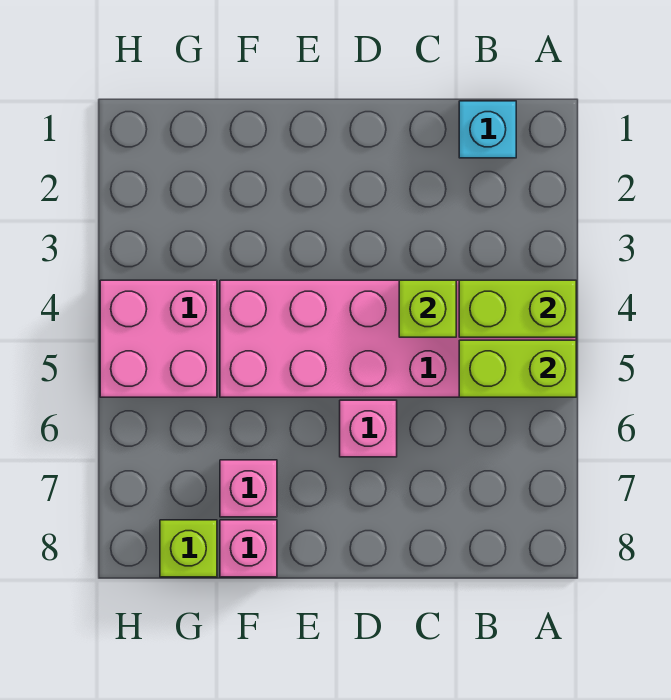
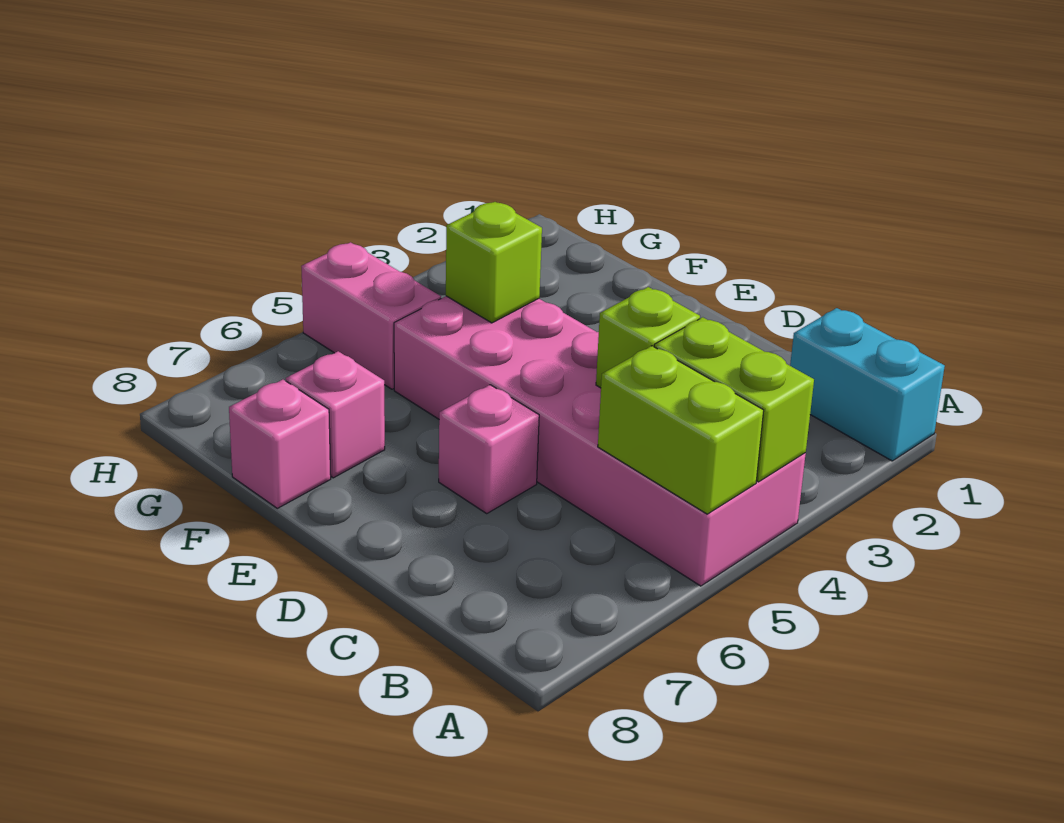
cyan 1x1 brick [459,101,516,158] -> cyan 1x2 brick [790,308,945,461]
pink 2x2 brick [100,280,217,397] -> pink 1x2 brick [301,242,441,389]
lime 1x1 brick [160,520,217,577] -> lime 1x1 brick moved to [446,202,542,323]

